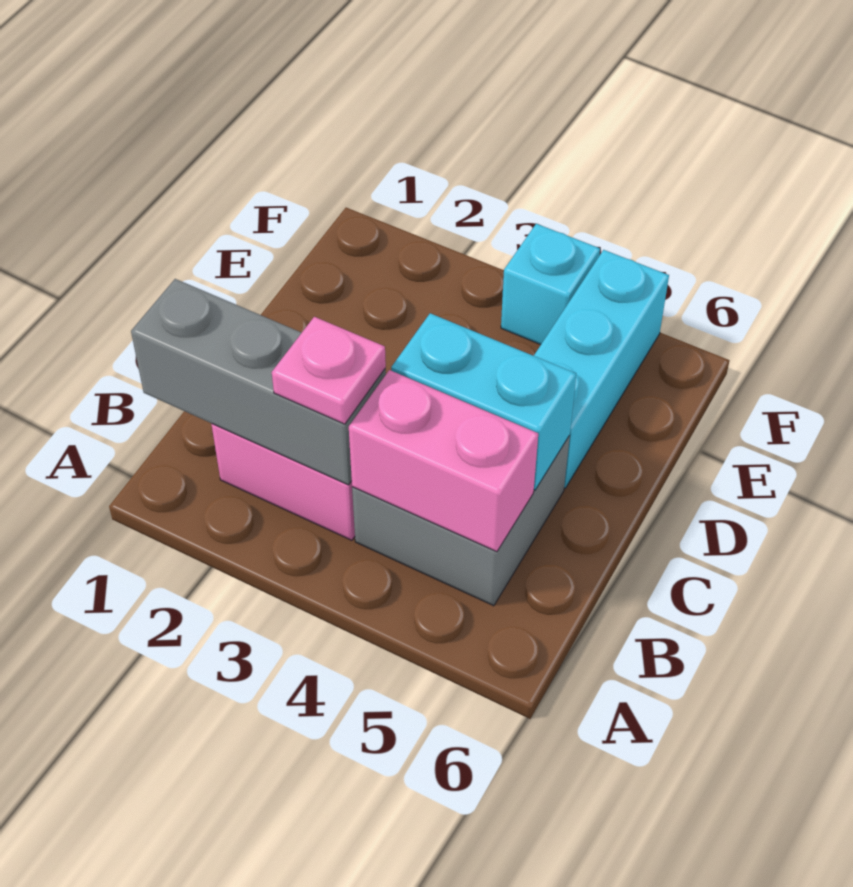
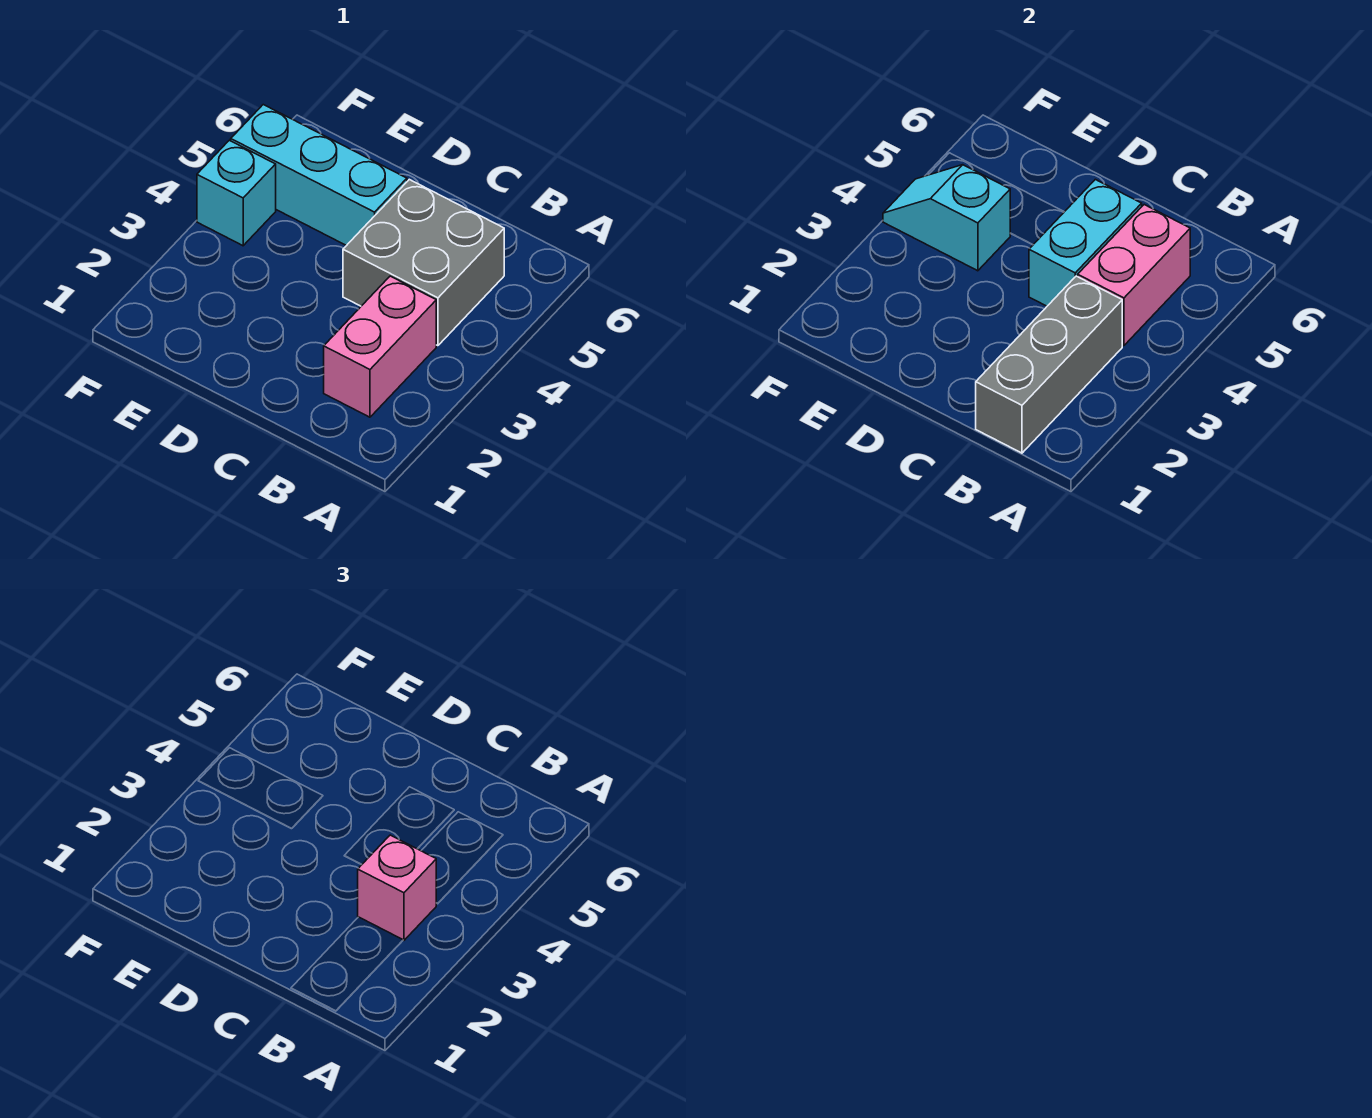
pink 1x1 plate [272,317,386,424] -> pink 1x1 brick [358,835,436,940]
none -> cyan 1x2 slope [883,165,1010,271]

